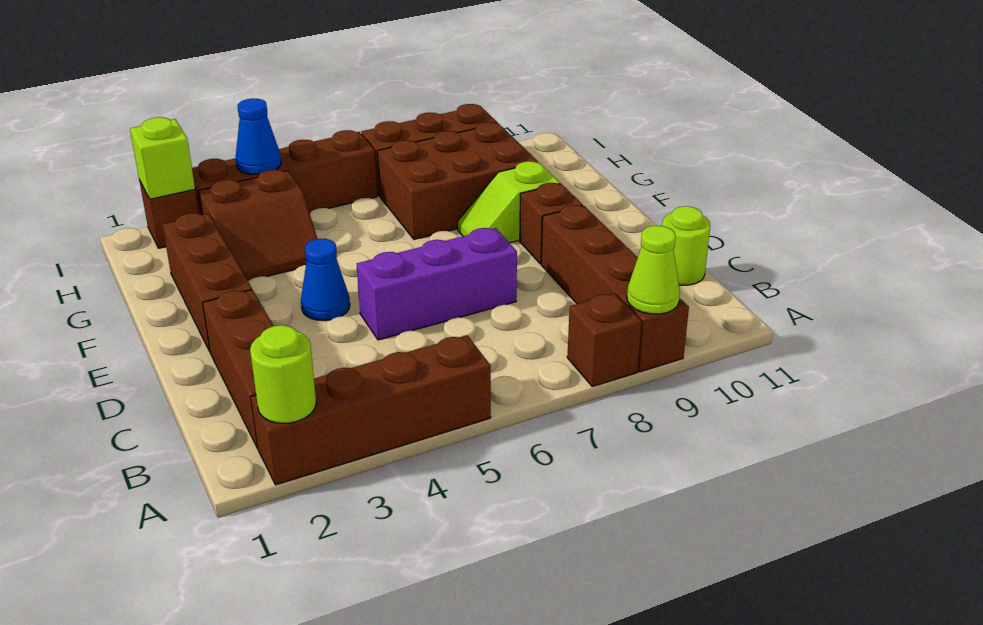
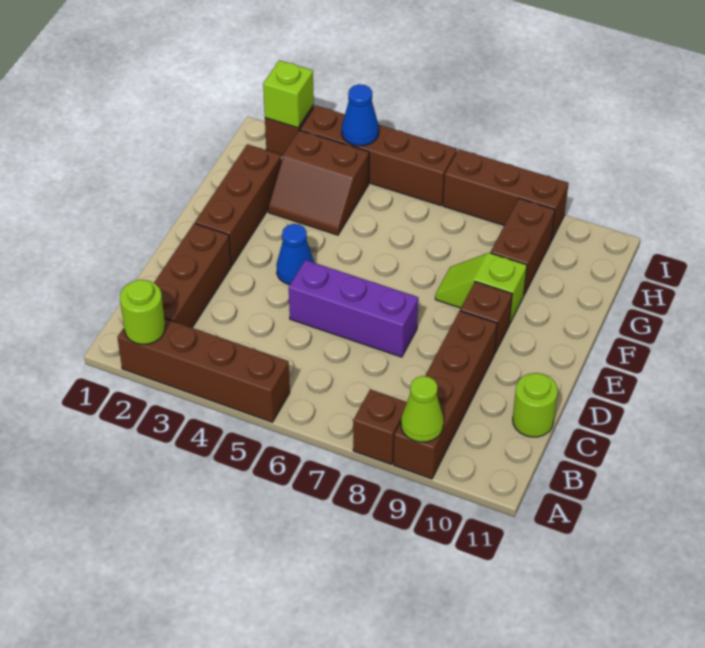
brown 2x3 brick [378,122,538,239] -> brown 1x2 brick [491,198,555,295]

